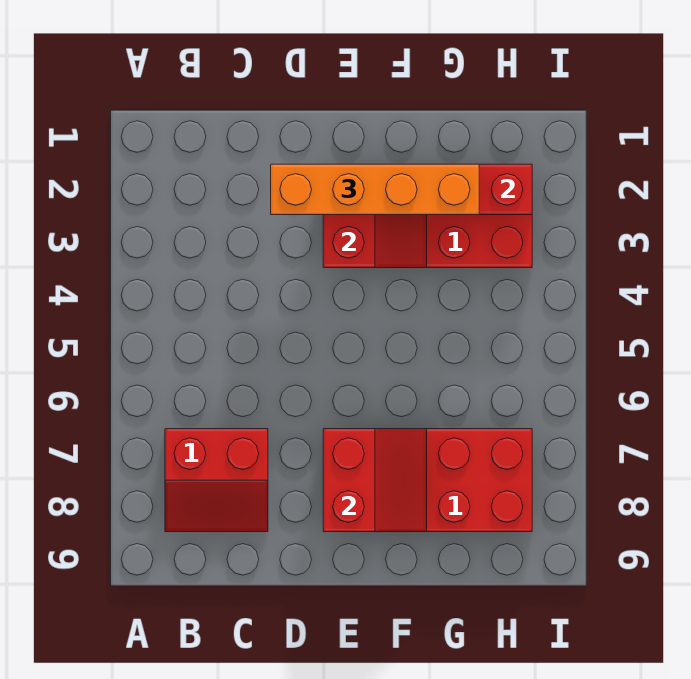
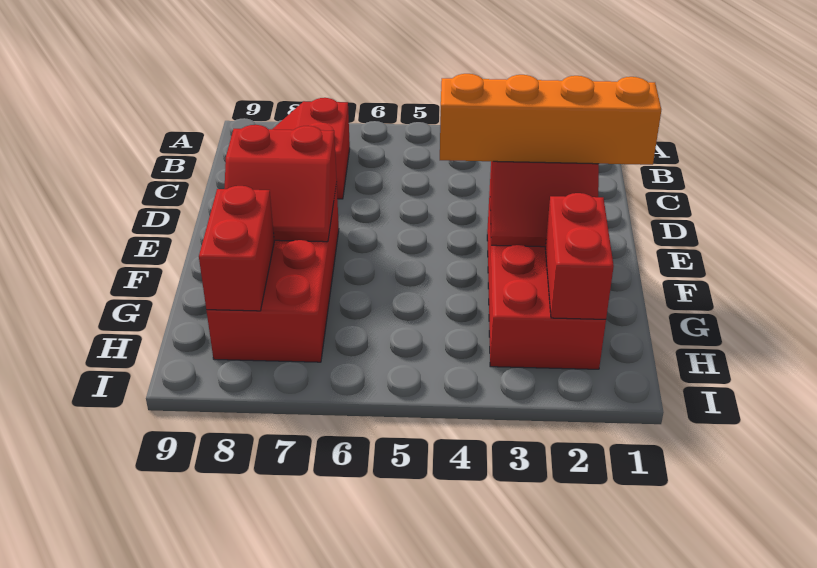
orange 1x4 brick [271,164,479,215] -> orange 1x4 brick turned to [440,74,661,165]
none -> red 1x2 brick [199,186,274,311]

